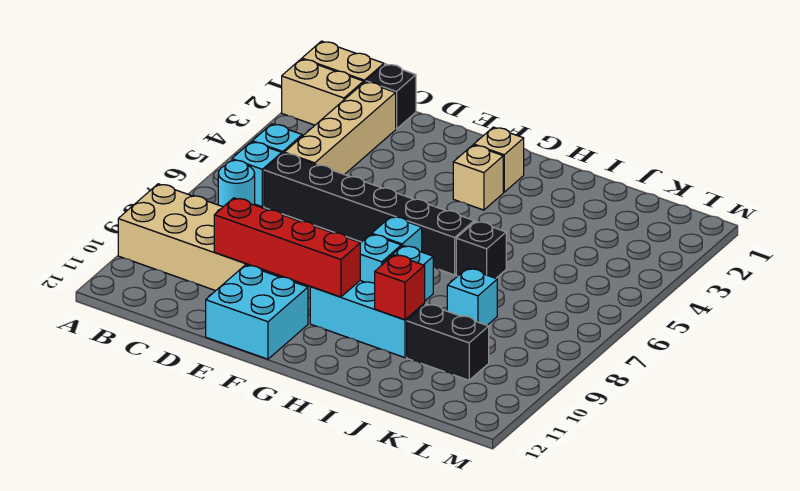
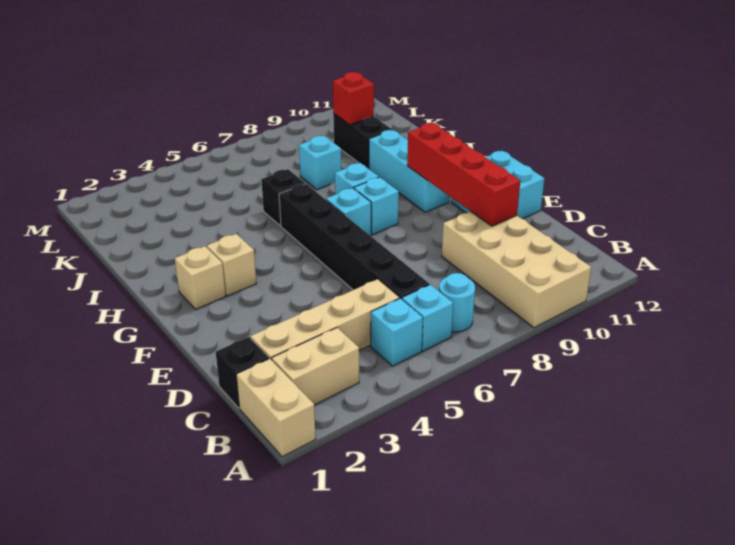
tan 1x2 brick [282,59,364,125] -> tan 1x2 brick turned to [272,328,359,405]
red 1x1 brick [375,255,425,320] -> red 1x1 brick moved to [333,72,374,125]

